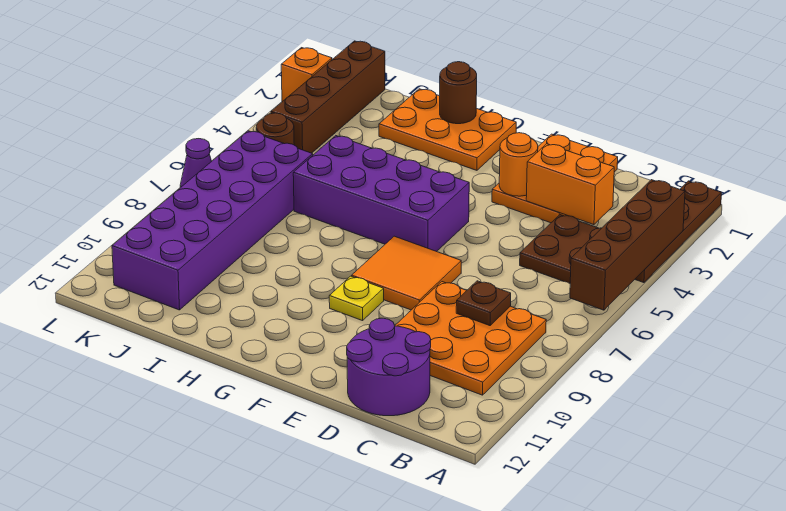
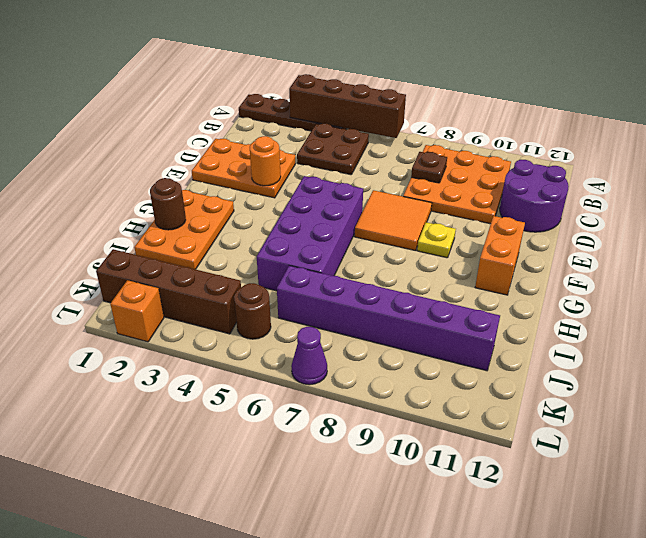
orange 1x2 brick [526,144,614,225] -> orange 1x2 brick moved to [475,216,525,295]
purple 2x6 brick [112,131,313,310] -> purple 1x6 brick [277,266,500,371]

